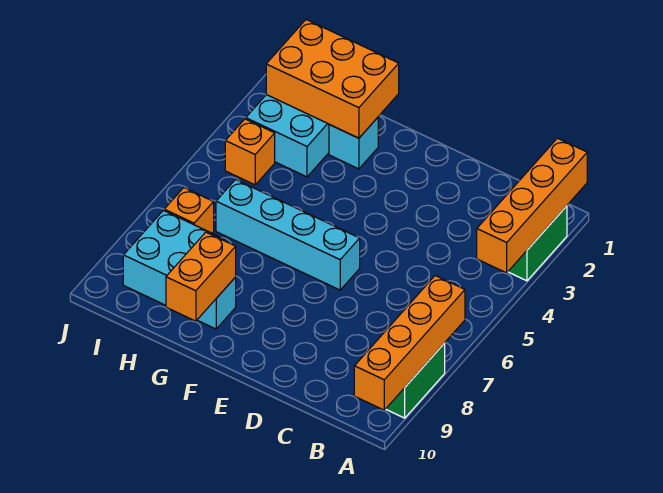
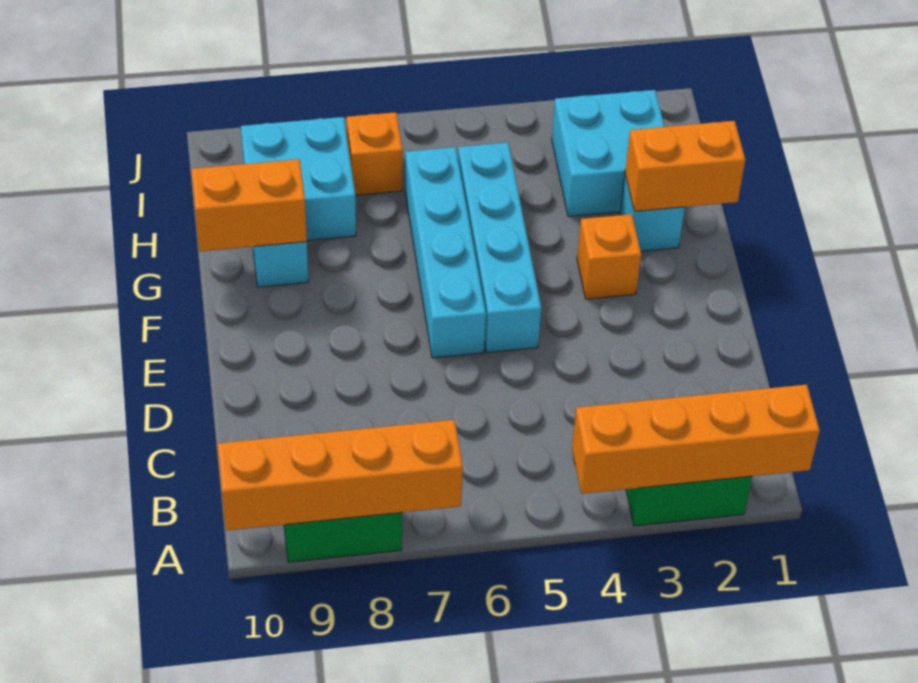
none -> cyan 1x4 brick [458,143,541,353]
orange 2x3 brick [266,20,399,138] -> orange 1x2 brick [625,121,745,211]
orange 1x1 brick [225,119,275,185] -> orange 1x1 brick moved to [577,214,641,299]

